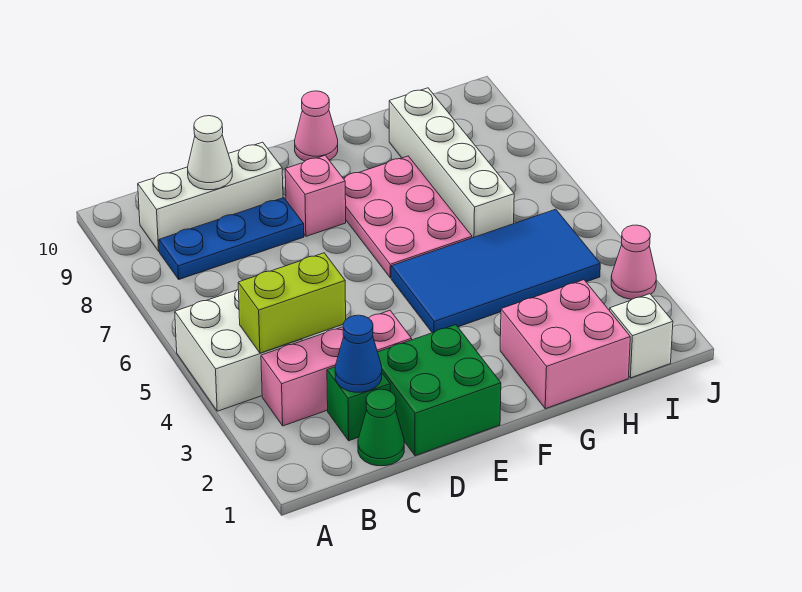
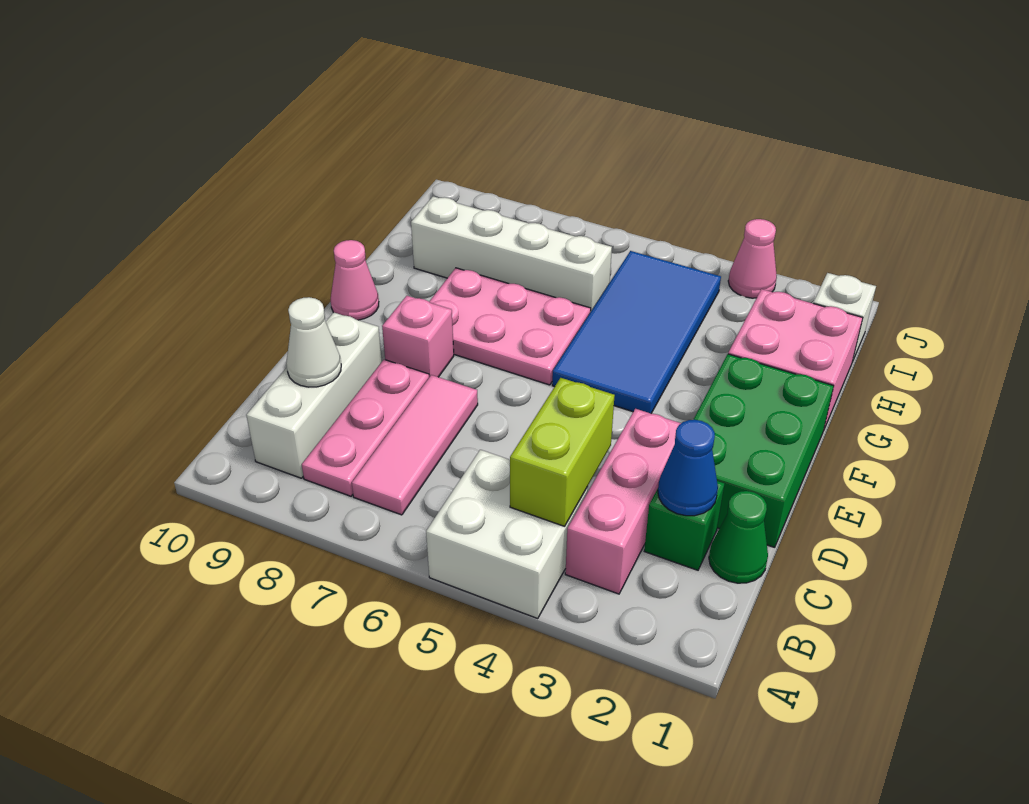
none -> pink 1x3 tile [352,375,478,515]
blue 1x3 plate [159,198,304,279] -> pink 1x3 plate [302,360,429,496]
green 2x2 brick [378,325,501,456] -> green 2x3 brick [693,354,834,547]

